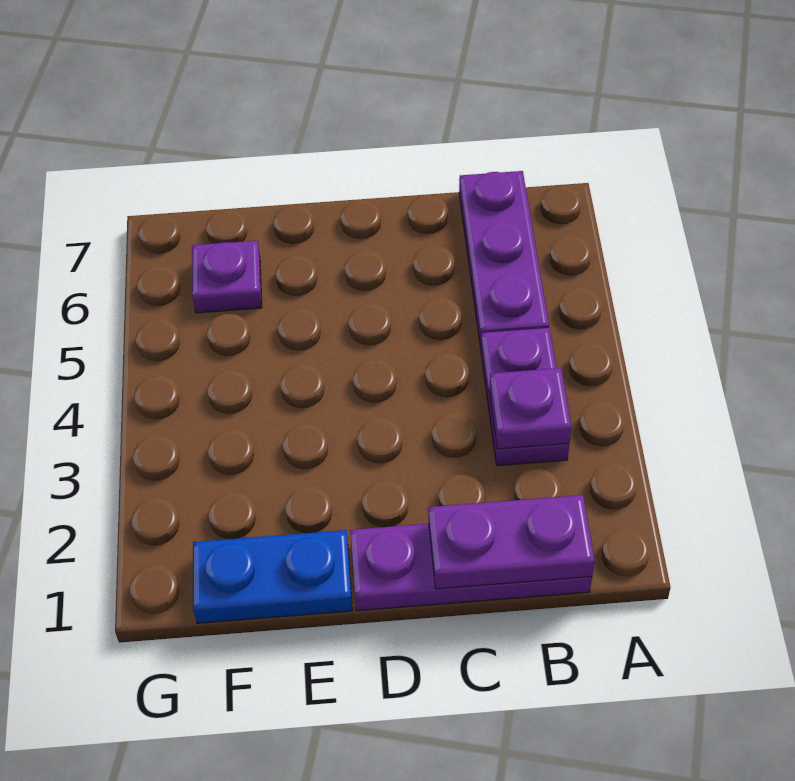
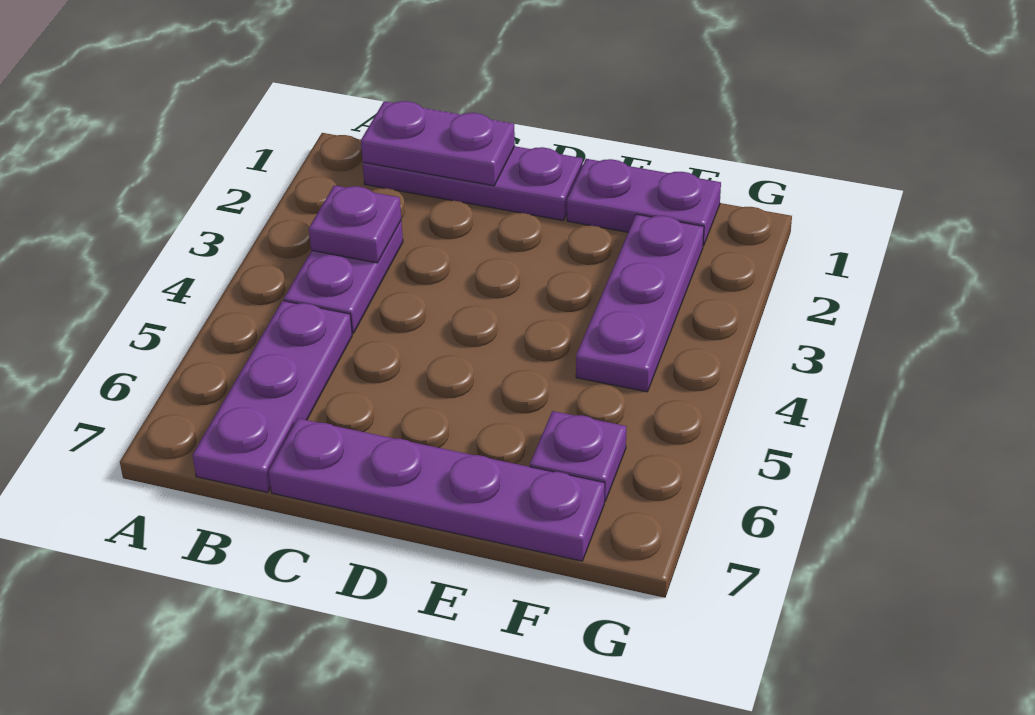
none -> purple 1x4 plate [269,418,604,561]
blue 1x2 plate [193,530,352,623] -> purple 1x2 plate [567,159,721,246]
none -> purple 1x3 plate [576,214,704,392]

